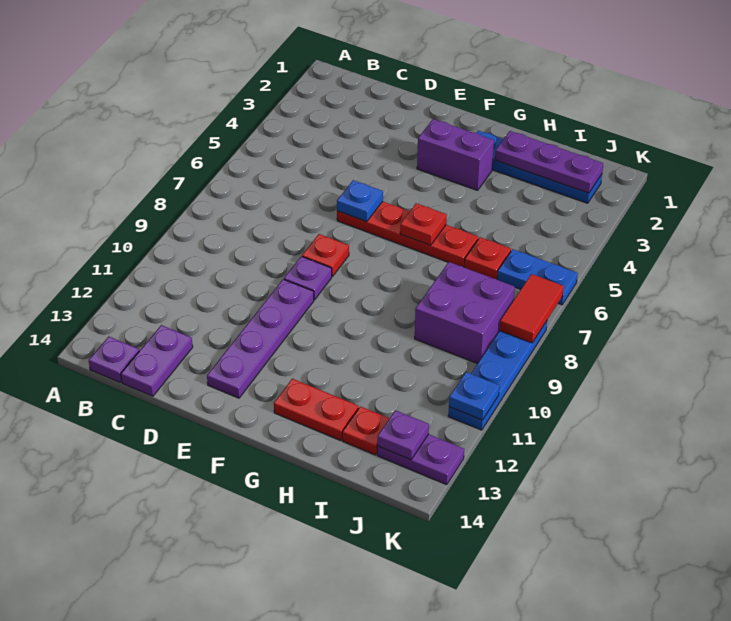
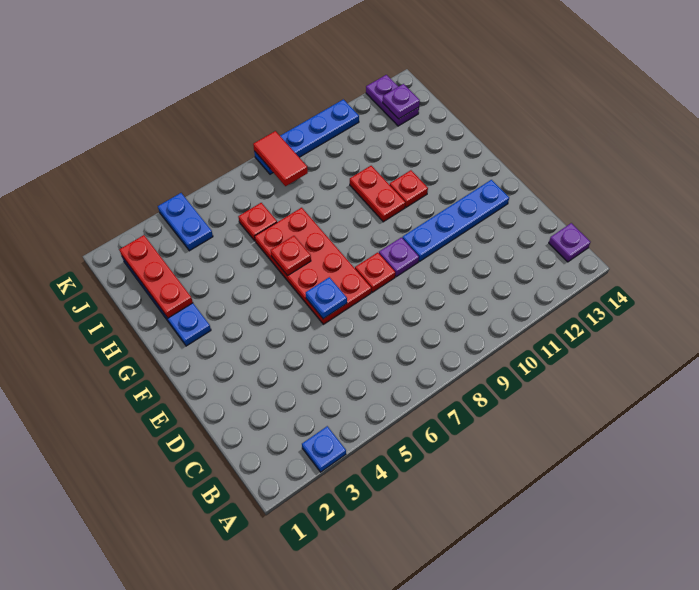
purple 1x2 plate [121,325,193,396] -> none
red 1x4 plate [337,201,478,267] -> red 2x4 plate [255,208,371,324]
purple 1x4 plate [207,279,314,398] -> blue 1x4 plate [402,180,509,261]
purple 1x2 brick [417,119,494,190] -> none
red 1x2 plate [274,379,359,441] -> red 1x2 plate moved to [350,166,405,222]
purple 1x3 plate [495,131,603,193] -> red 1x3 plate [119,235,193,318]
purple 2x2 brick [415,262,515,364] -> none
red 1x1 plate [342,407,390,455] -> red 1x1 plate moved to [390,170,428,207]
blue 1x2 plate [497,249,578,305] -> blue 1x2 plate moved to [158,193,213,251]
red 1x2 tile [500,274,564,343] -> red 1x2 tile turned to [253,131,308,186]
blue 1x1 plate [449,372,499,420] -> blue 1x1 plate moved to [302,426,346,472]

